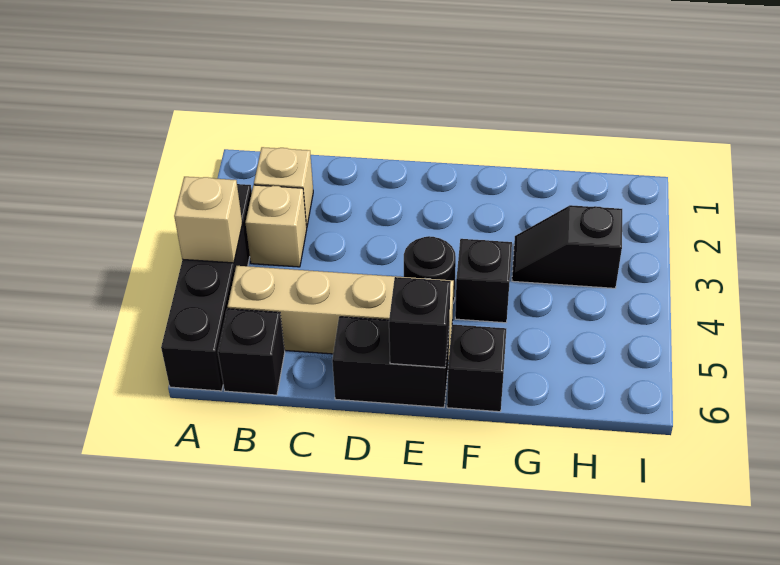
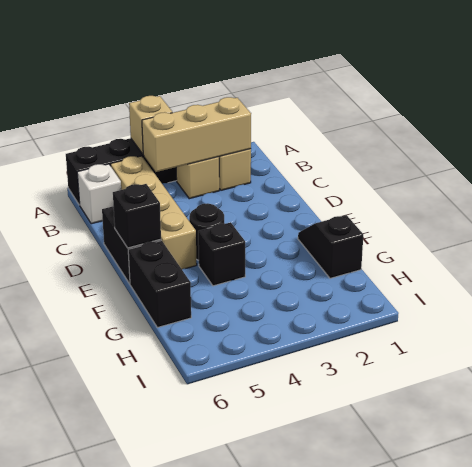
none -> tan 1x3 brick [142,97,251,172]
black 1x1 brick [218,309,285,395] -> white 1x1 brick [77,164,121,224]
black 1x1 brick [447,325,506,412] -> black 1x2 brick [128,241,191,327]
black 1x2 slope [512,205,622,288] -> black 1x2 slope moved to [298,215,363,278]

